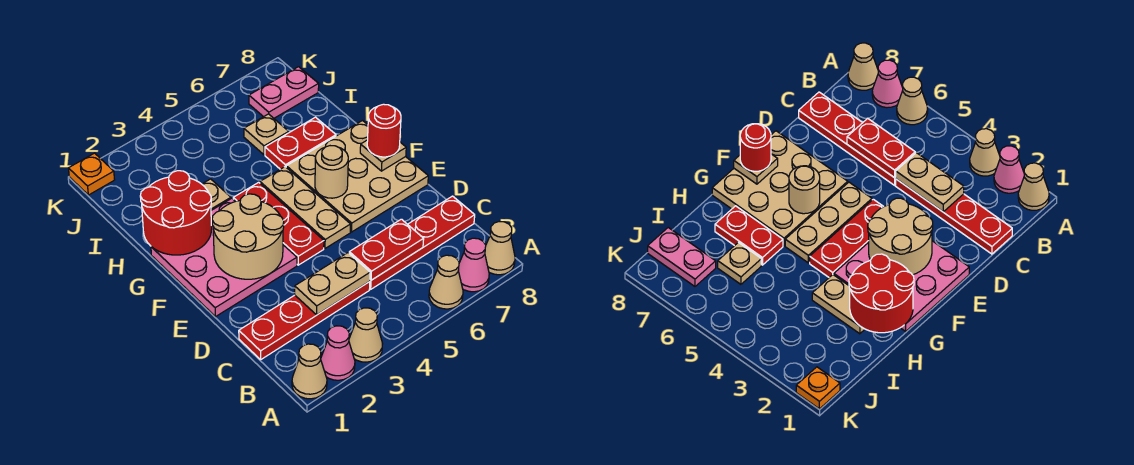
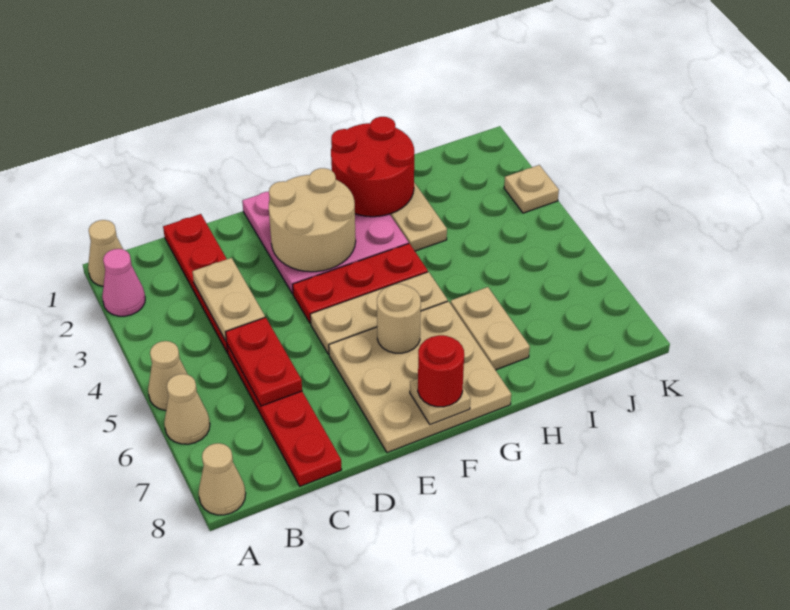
tan 1x1 cone [349,308,383,362] -> tan 1x1 cone moved to [148,341,188,410]
pink 1x1 cone [458,238,489,292] -> none
red 1x2 plate [265,117,336,169] -> tan 1x2 plate [450,287,530,370]
tan 1x1 plate [244,114,289,155] -> tan 1x1 plate moved to [504,165,559,213]
pink 1x2 plate [249,67,319,118] -> none
orange 1x1 plate [68,153,115,195] -> none

